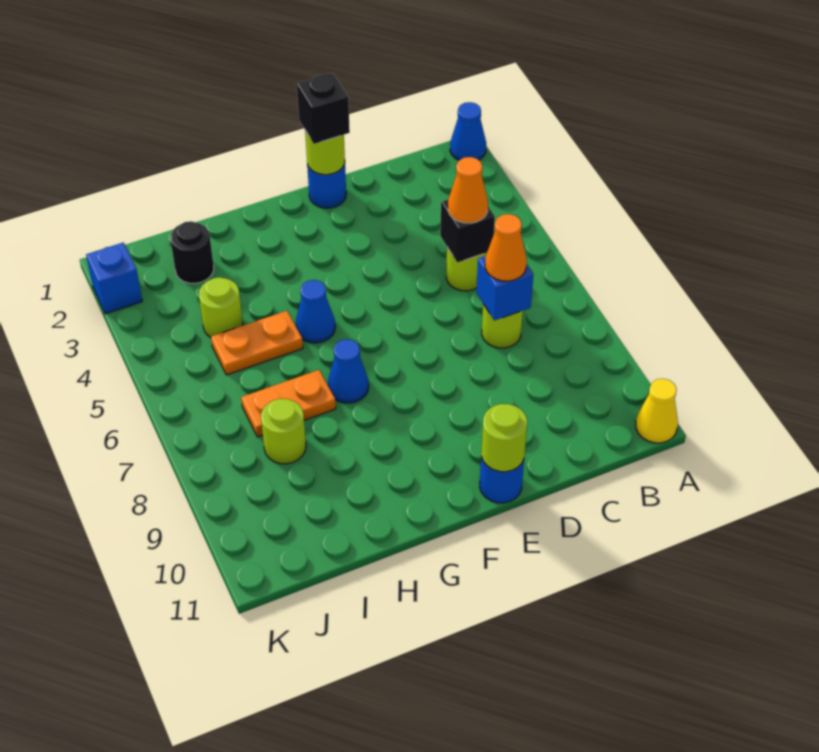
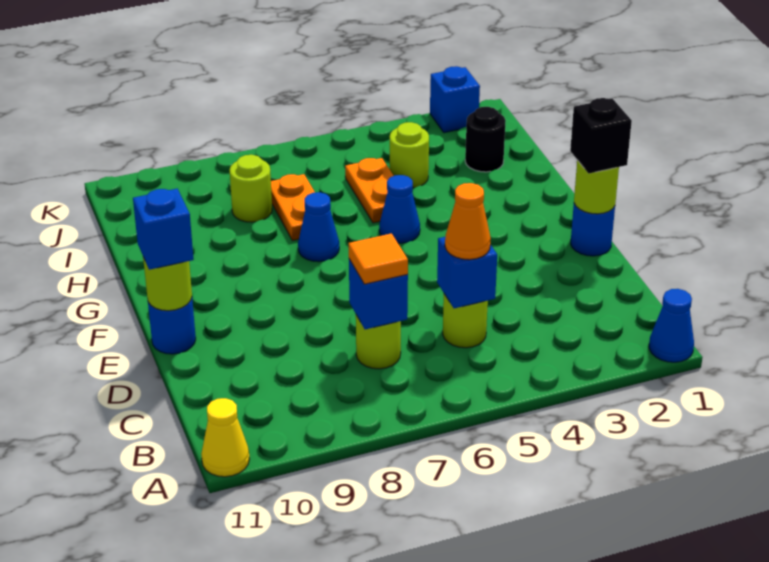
black 1x1 brick [440,200,495,262] -> blue 1x1 brick [437,237,497,308]
orange 1x1 cone [485,214,527,281] -> orange 1x1 tile [349,233,408,284]
none -> blue 1x1 brick [133,189,194,270]

